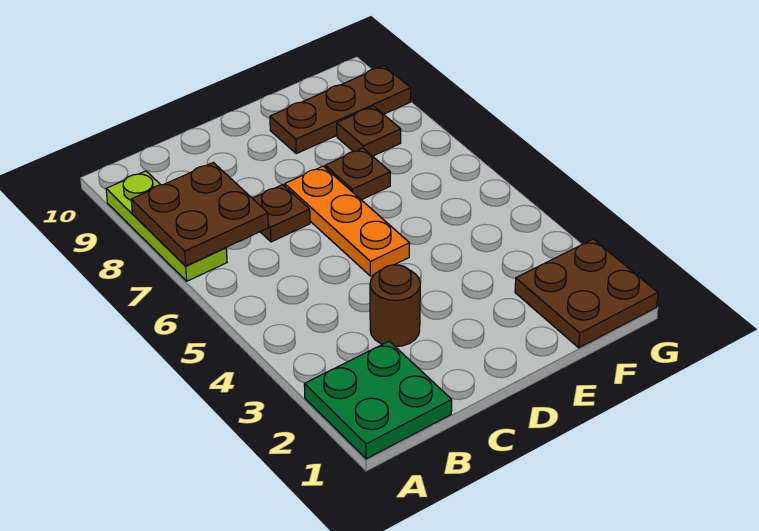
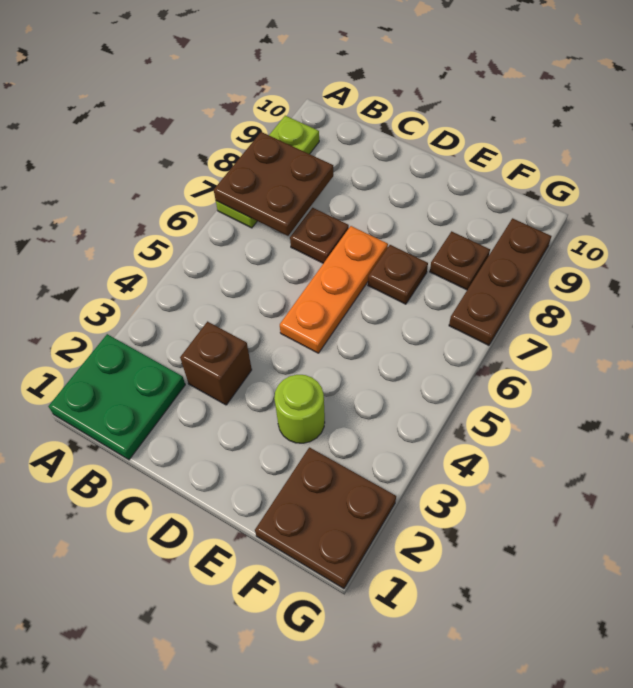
brown 1x1 round brick [370,265,420,347] -> brown 1x1 brick [180,322,252,405]
none -> lime 1x1 round brick [274,375,325,443]
brown 1x3 plate [270,66,411,154] -> brown 1x3 plate turned to [449,218,551,345]

